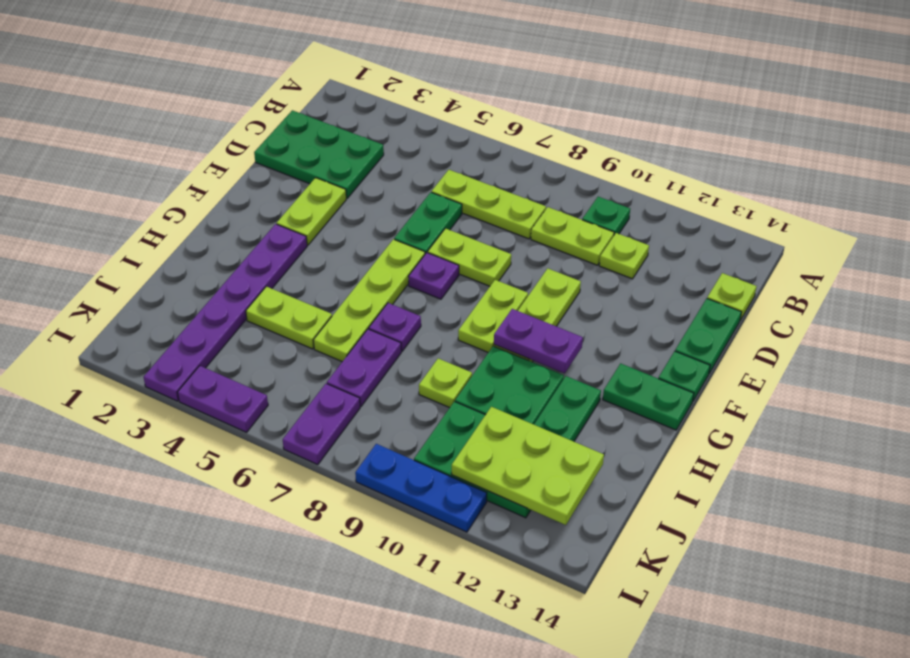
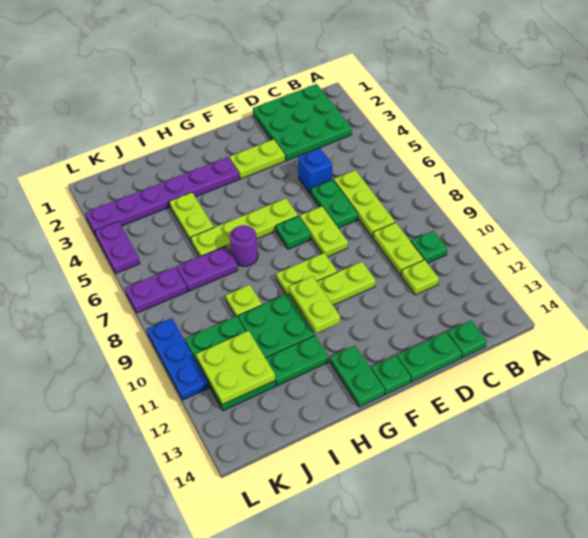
green 2x3 plate [254,110,384,198] -> green 3x3 plate [253,84,352,161]
lime 1x1 plate [707,273,757,320] -> green 1x1 plate [448,321,487,358]
none -> blue 1x1 brick [298,148,332,194]
green 1x2 plate [394,192,462,254] -> green 1x2 plate turned to [311,179,358,228]
purple 1x1 plate [408,253,459,299] -> green 1x1 plate [276,216,311,249]
purple 1x2 plate [494,309,583,373] -> lime 1x2 plate [289,276,340,333]
purple 1x1 plate [369,303,421,351] -> purple 1x1 round brick [230,225,258,266]
lime 2x3 plate [452,407,604,525] -> lime 2x2 plate [196,331,275,405]

